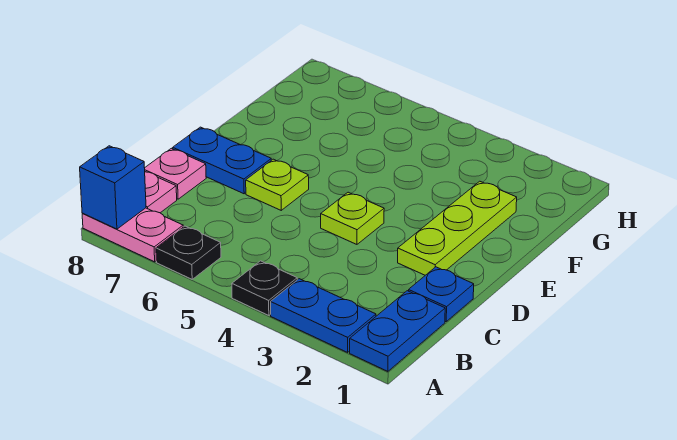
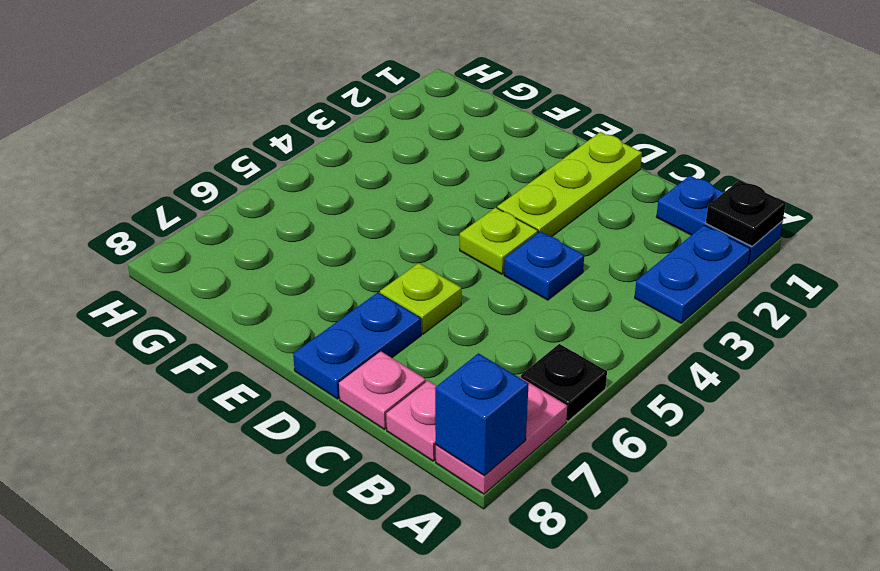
black 1x1 plate [232,261,297,315] -> black 1x1 plate moved to [706,180,786,246]
blue 1x1 plate [409,267,474,322] -> blue 1x1 plate moved to [504,232,584,300]
lime 1x3 plate [398,181,517,275] -> lime 1x3 plate turned to [497,132,642,237]

